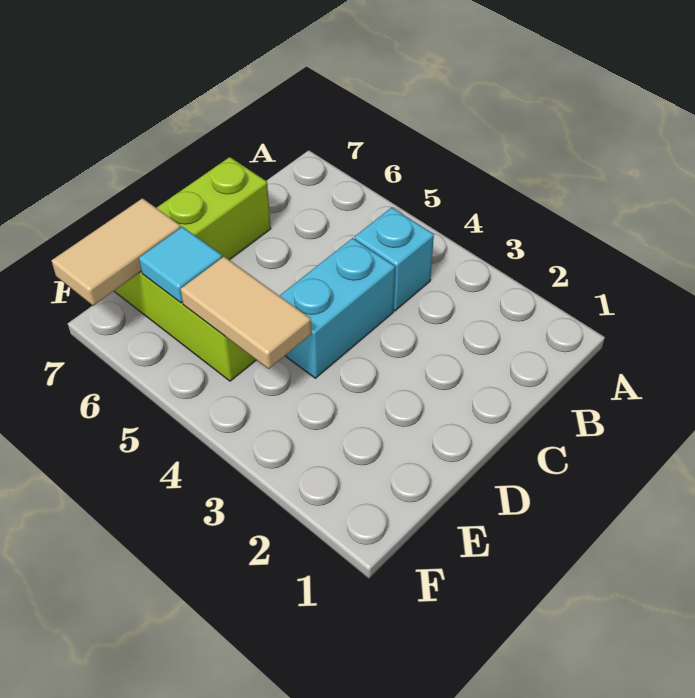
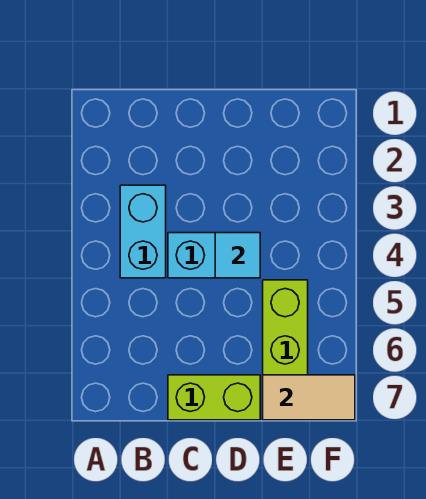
cyan 1x1 brick [355,207,434,311] -> cyan 1x2 brick [120,185,166,278]
tan 1x2 tile [181,257,311,369] -> none
cyan 1x1 tile [139,227,222,303] -> cyan 1x1 tile moved to [215,233,260,278]

